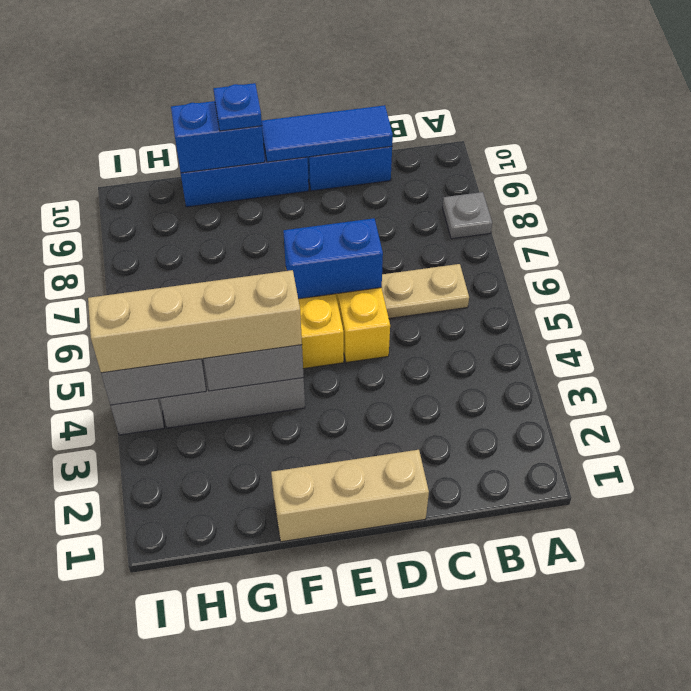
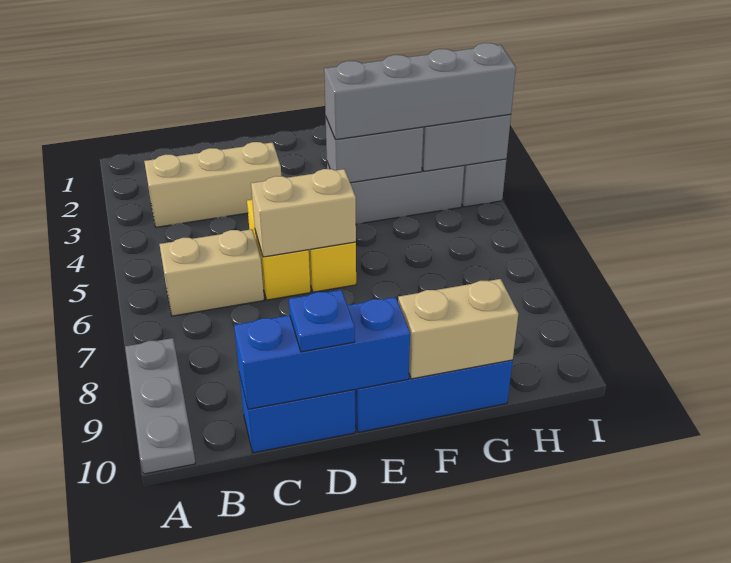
grey 1x1 plate [442,192,492,239] -> grey 1x3 plate [125,338,196,474]
tan 1x2 plate [382,264,469,318] -> tan 1x2 brick [159,229,264,316]
blue 1x3 tile [262,105,393,162] -> blue 1x3 brick [234,297,410,409]
tan 1x3 brick [271,450,429,542] -> tan 1x3 brick moved to [144,142,281,227]
blue 1x2 brick [283,218,383,299] -> tan 1x2 brick [251,169,356,257]
tan 1x4 brick [88,270,302,373] -> grey 1x4 brick [324,43,516,140]
blue 1x2 brick [171,101,265,173] -> tan 1x2 brick [398,279,518,379]
blue 1x1 plate [214,83,262,131] -> blue 1x1 plate moved to [289,290,355,352]

